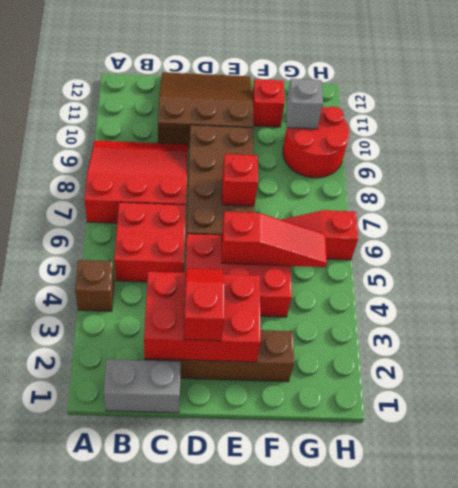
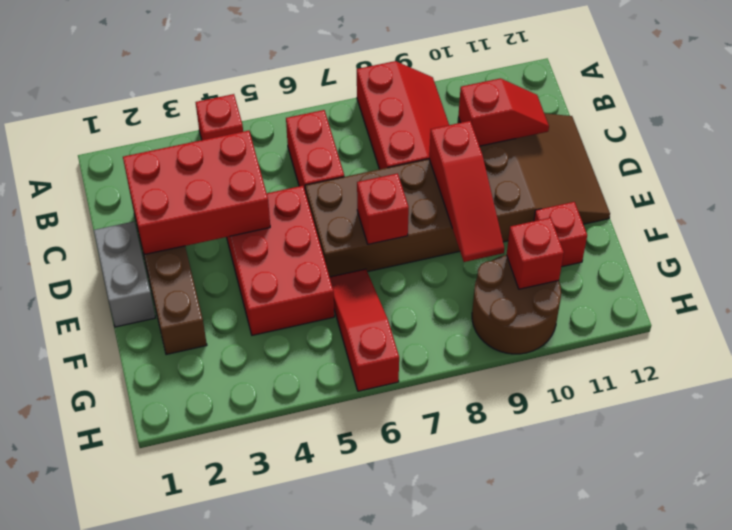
brown 1x1 brick [75,260,114,311] -> red 1x1 brick [195,94,243,140]
red 3x3 slope [84,140,188,223] -> red 2x3 slope [357,61,449,169]
grey 1x2 brick [104,359,181,413] -> grey 1x2 brick moved to [94,222,155,327]
red 2x2 brick [114,202,186,282] -> red 1x2 brick [286,110,344,193]
red 2x3 brick [144,272,261,362] -> red 2x3 brick turned to [123,131,270,255]
red 1x2 slope [184,268,224,341] -> red 1x2 slope moved to [458,78,549,146]
red 1x3 slope [222,212,327,267] -> red 1x3 slope moved to [429,121,504,262]
red 2x2 round brick [283,106,349,178] -> brown 2x2 round brick [472,255,561,354]
grey 1x1 brick [286,79,323,129] -> red 1x1 brick [507,218,564,289]

